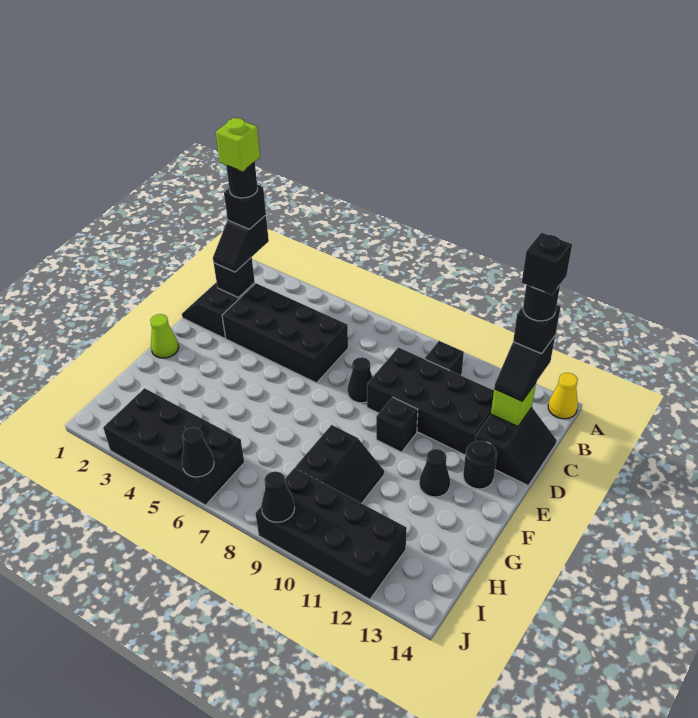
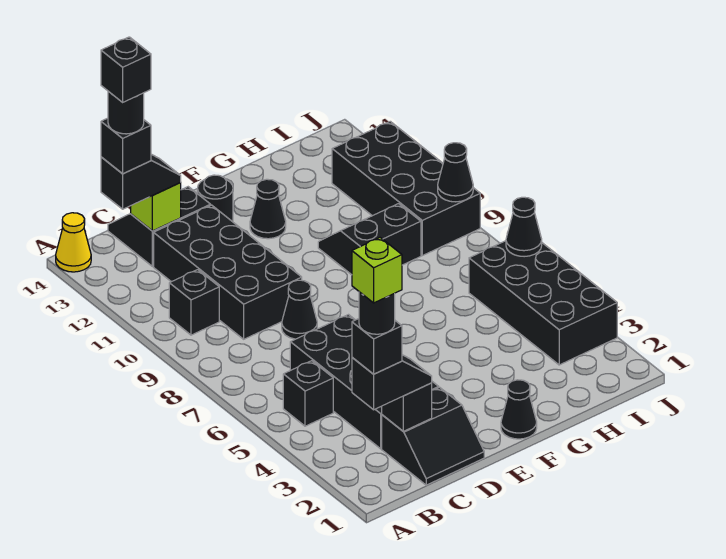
black 1x1 brick [376,397,418,452] -> black 1x1 brick moved to [283,361,333,426]
lime 1x1 cone [150,314,179,358] -> black 1x1 cone [501,380,537,439]

